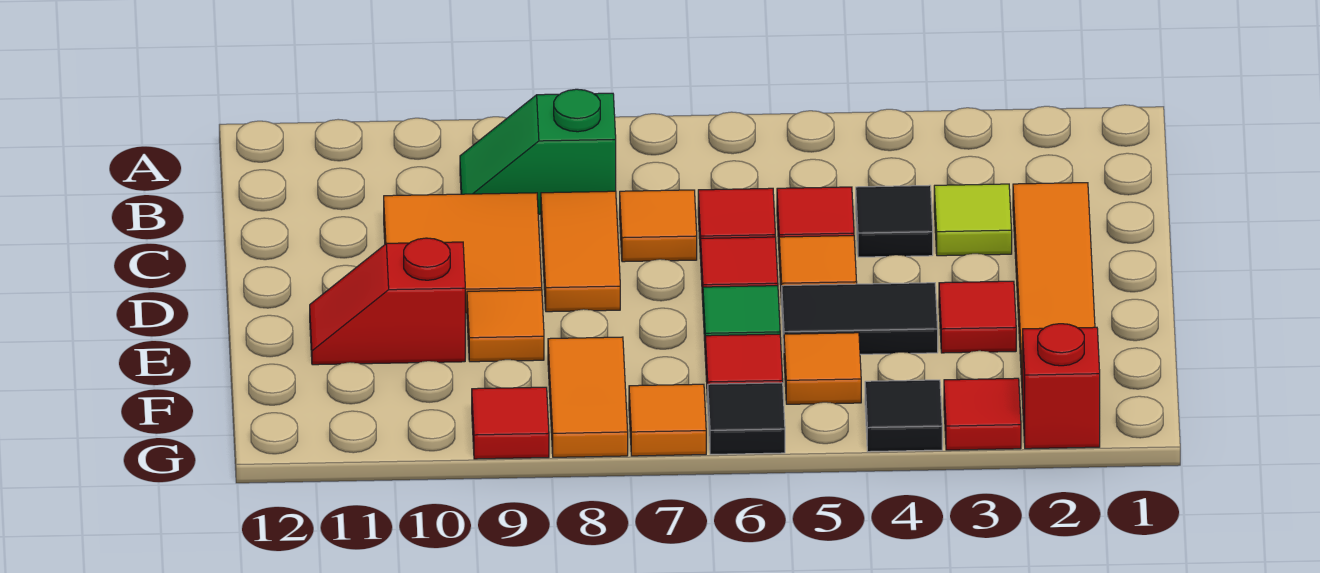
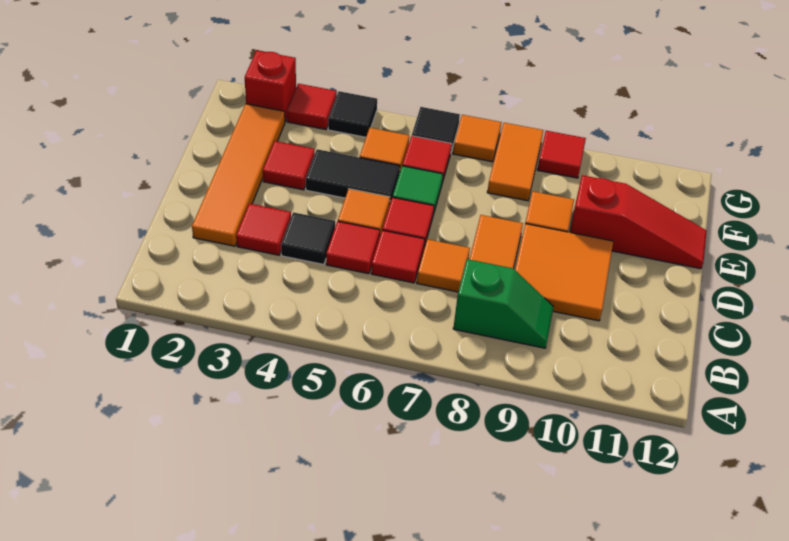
lime 1x1 tile [934,184,1012,256] -> red 1x1 tile [236,204,291,255]
red 1x2 slope [310,238,465,365] -> red 1x3 slope [570,175,707,269]

